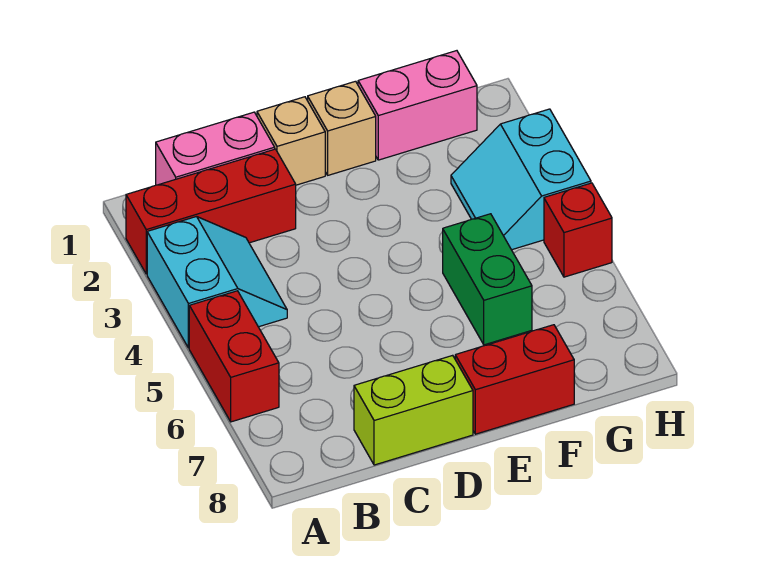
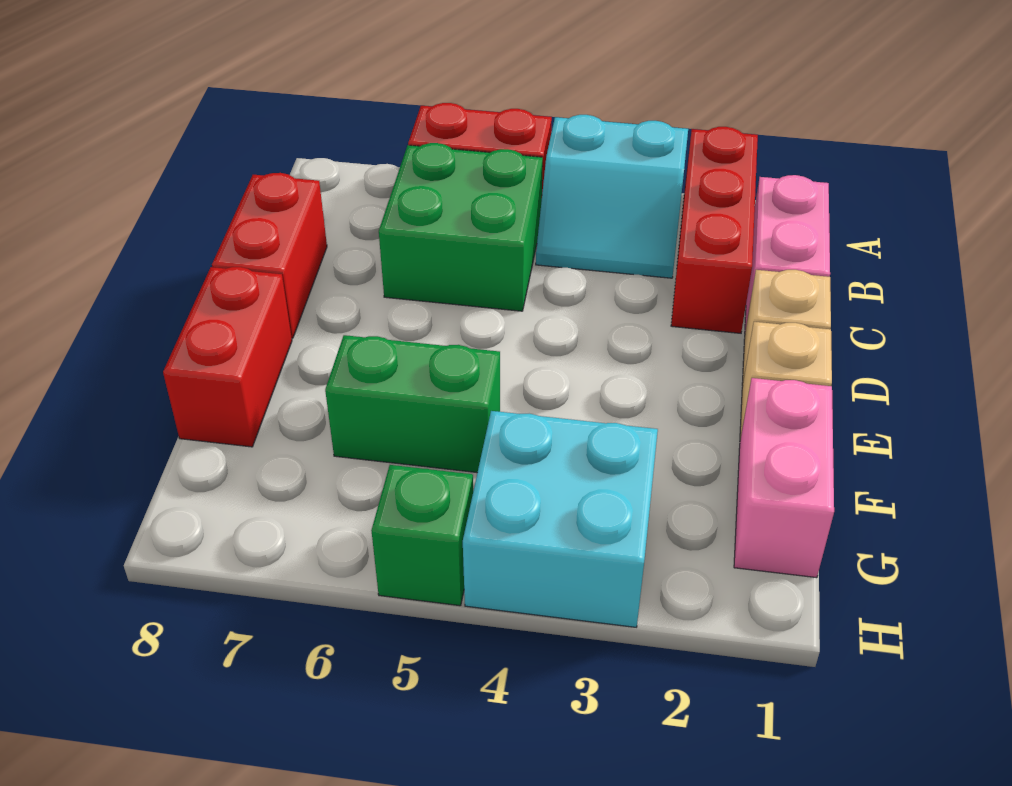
none -> green 2x2 brick [379,143,543,311]
lime 1x2 brick [354,355,473,465] -> red 1x2 brick [212,173,327,338]
cyan 2x2 slope [451,109,591,250] -> cyan 2x2 brick [463,411,658,627]
red 1x1 brick [544,183,612,277] -> green 1x1 brick [371,465,473,606]

